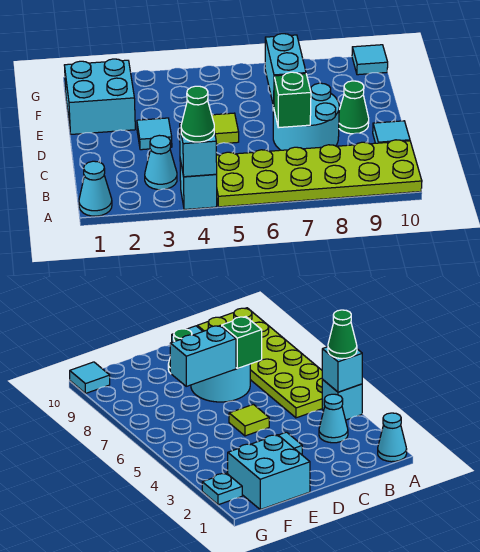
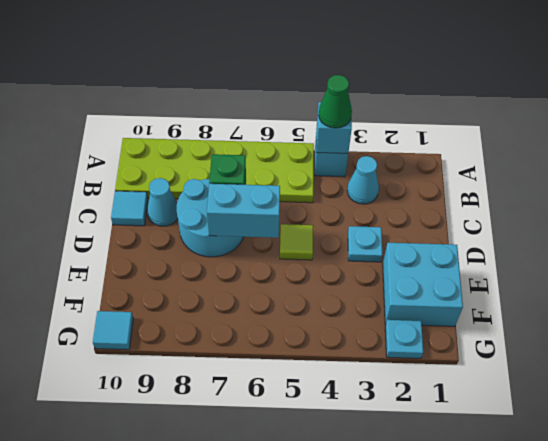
cyan 1x1 cone [79,161,112,216] -> cyan 1x1 cone moved to [147,178,178,226]
cyan 1x1 tile [137,118,172,150] -> cyan 1x1 plate [348,226,382,262]
cyan 1x2 brick [265,34,306,107] -> cyan 1x2 brick turned to [207,184,280,238]
green 1x1 cone [339,81,369,134] -> none

